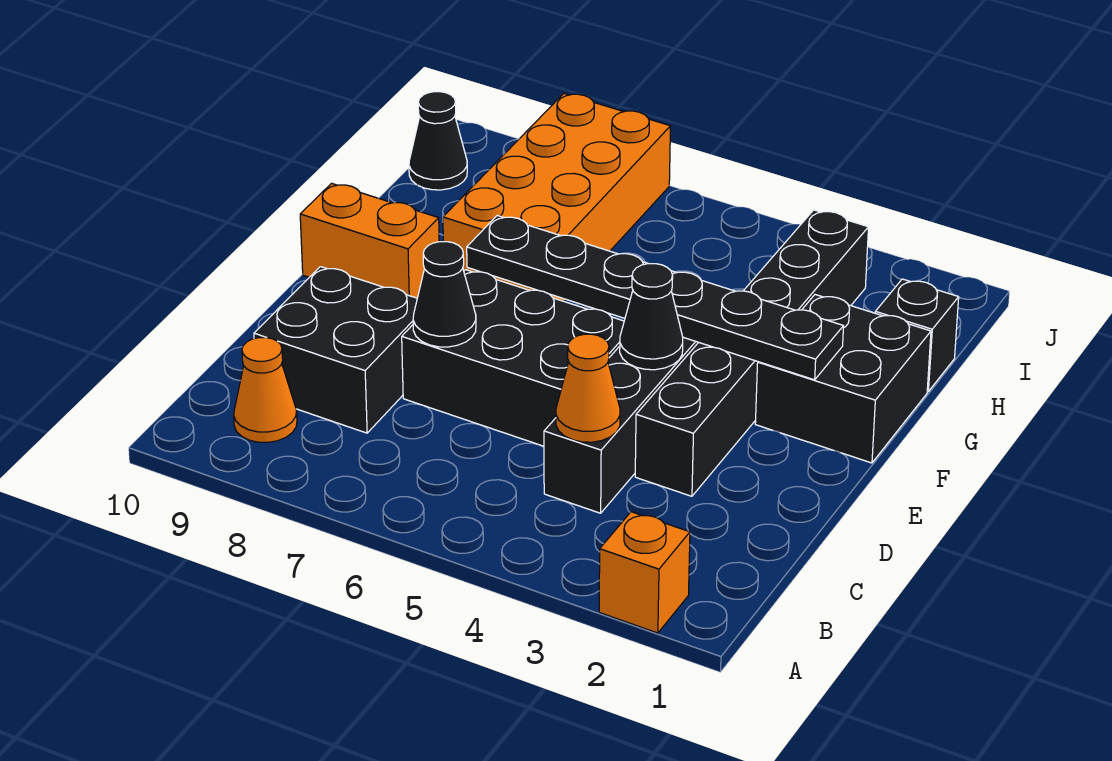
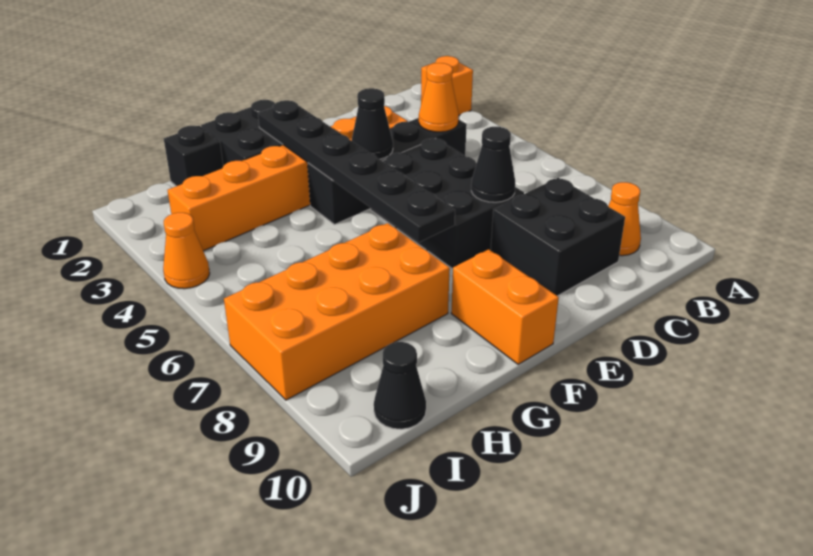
black 1x6 brick [635,210,869,496] -> orange 1x6 brick [167,106,408,251]
none -> orange 1x1 cone [163,213,210,289]

